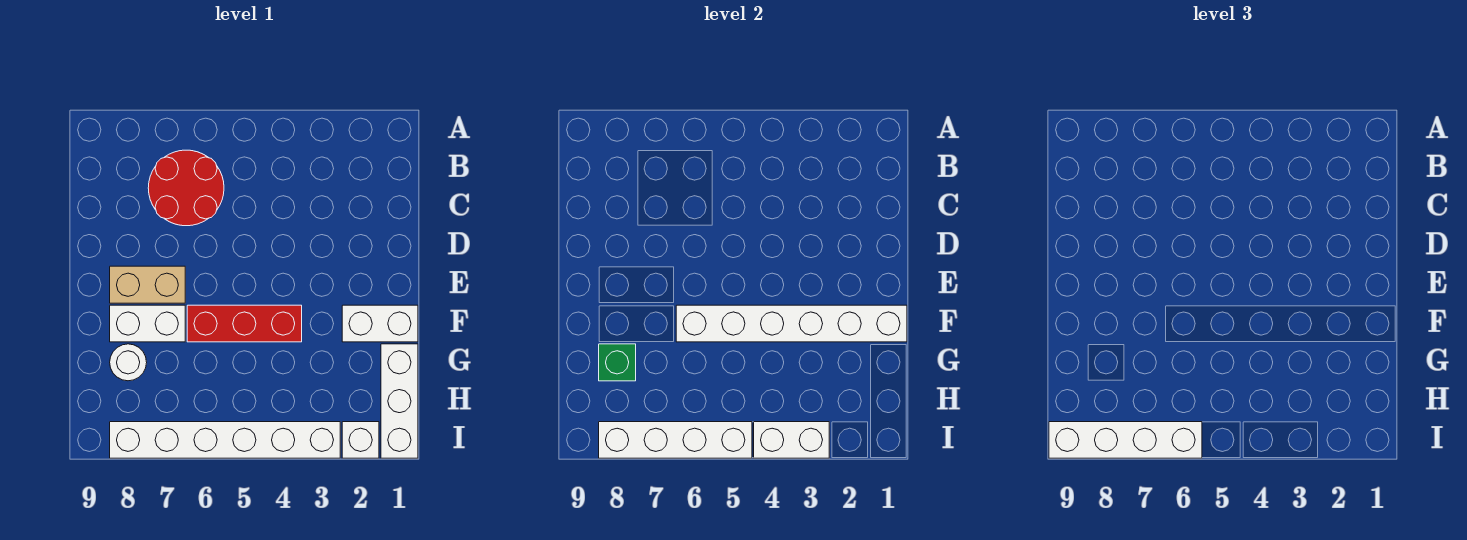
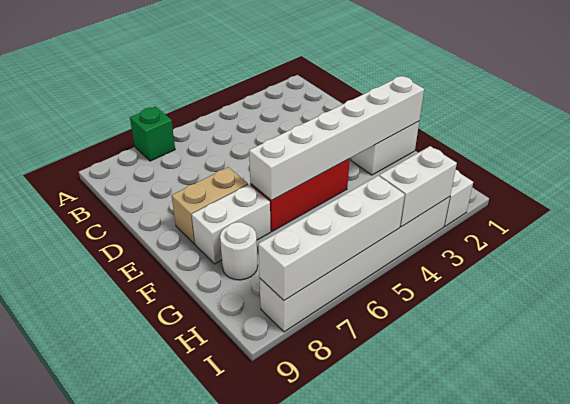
red 2x2 round brick [148,150,224,226] -> none
white 1x3 brick [381,344,418,458] -> none
green 1x1 brick [599,344,636,381] -> green 1x1 brick moved to [130,107,175,161]
white 1x4 brick [1049,422,1202,458] -> none

